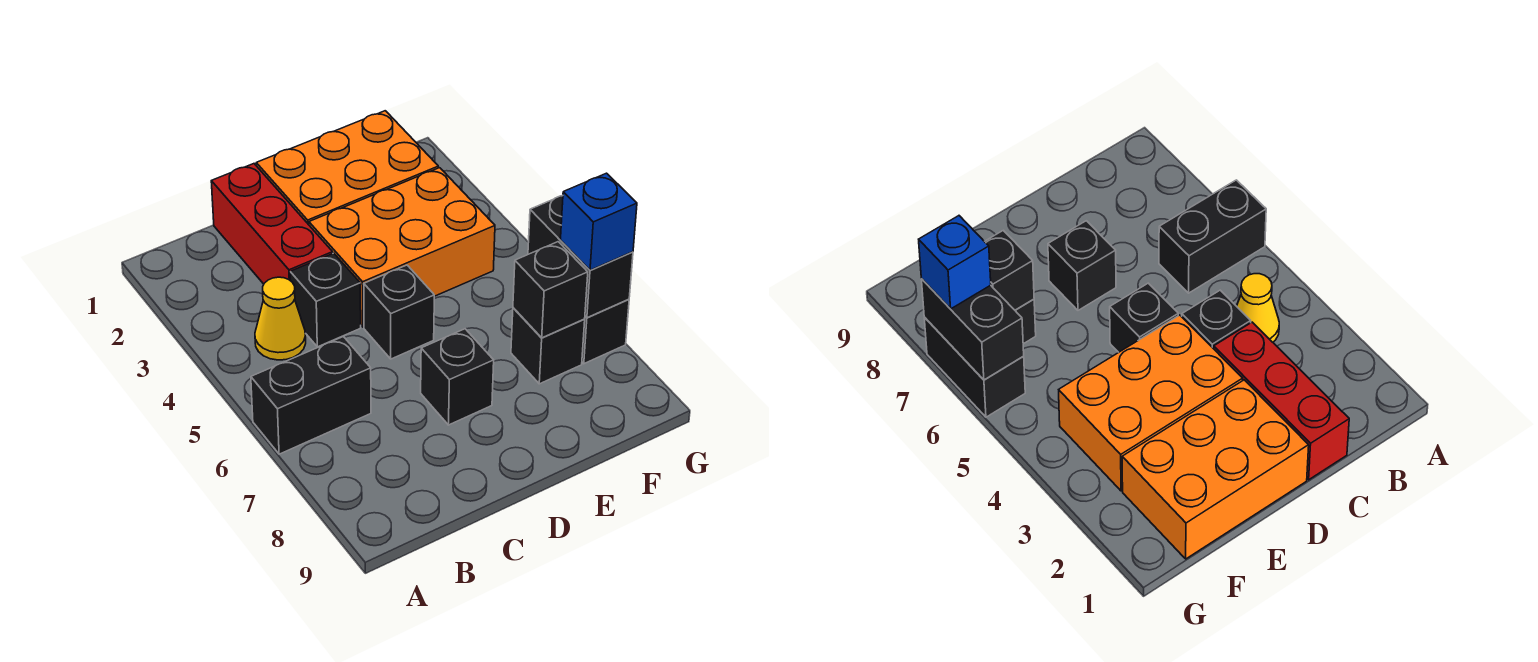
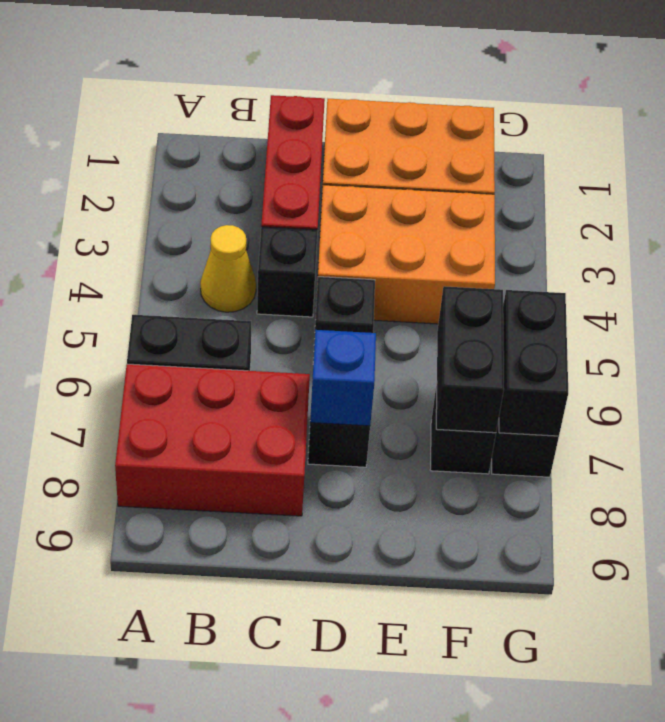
none -> red 2x3 brick [115,364,310,516]
black 1x1 brick [513,242,588,338] -> black 1x2 brick [436,286,504,433]
blue 1x1 brick [561,173,637,270] -> blue 1x1 brick moved to [310,330,376,426]

